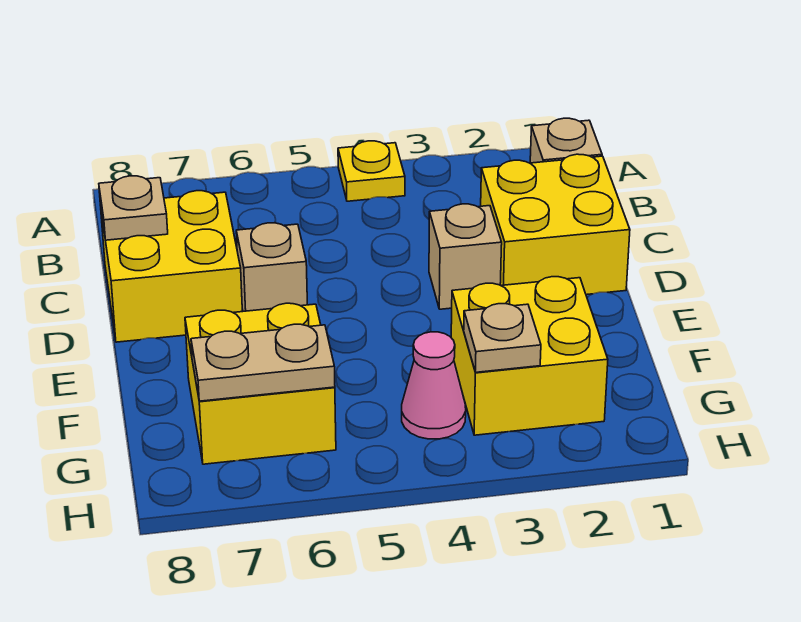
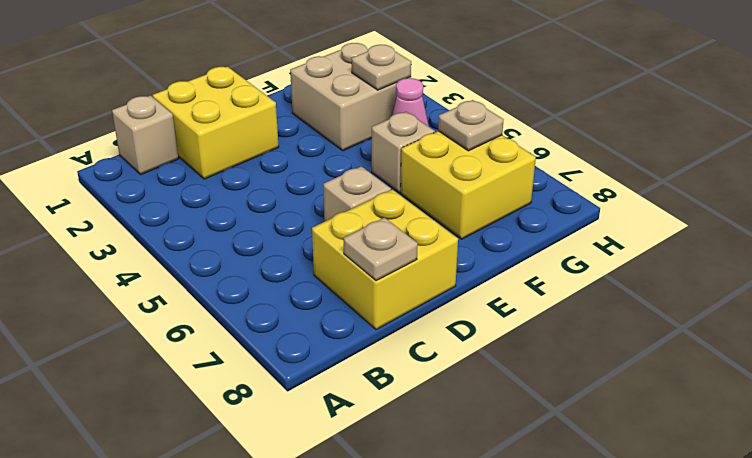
yellow 1x1 plate [338,141,405,201] -> none
tan 1x1 brick [429,204,502,309] -> tan 1x1 brick moved to [372,112,435,193]
yellow 2x2 brick [451,277,608,435] -> tan 2x2 brick [290,43,411,151]
tan 1x2 plate [191,324,335,401] -> tan 1x1 plate [438,100,503,151]

